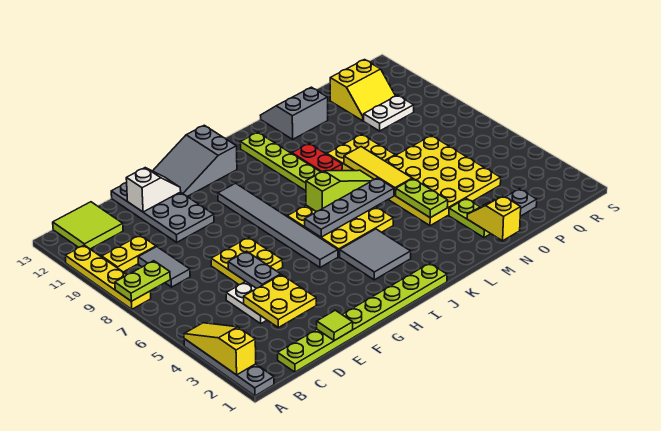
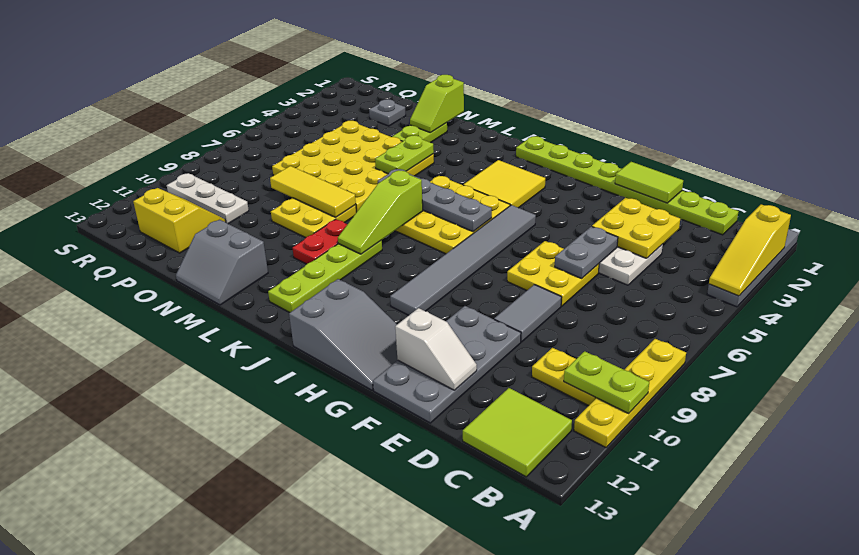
lime 1x2 plate [115,261,170,301] -> lime 1x2 plate moved to [564,351,649,414]
grey 1x2 tile [138,247,190,287] -> grey 1x2 tile moved to [494,285,562,342]
lime 1x1 tile [317,310,353,341] -> lime 1x2 tile [615,162,683,203]
white 1x2 slope [126,168,181,212] -> white 1x2 slope turned to [395,308,477,390]
grey 2x2 tile [340,229,411,280] -> yellow 2x2 tile [463,160,545,208]
lime 1x3 slope [306,170,374,211] -> lime 1x3 slope turned to [338,170,423,254]
yellow 1x3 tile [344,147,412,196] -> yellow 1x3 tile turned to [270,166,356,217]
yellow 1x2 slope [467,196,521,241] -> lime 1x2 slope [410,75,464,133]
white 1x2 plate [364,95,414,131] -> white 1x3 plate [167,173,249,224]

